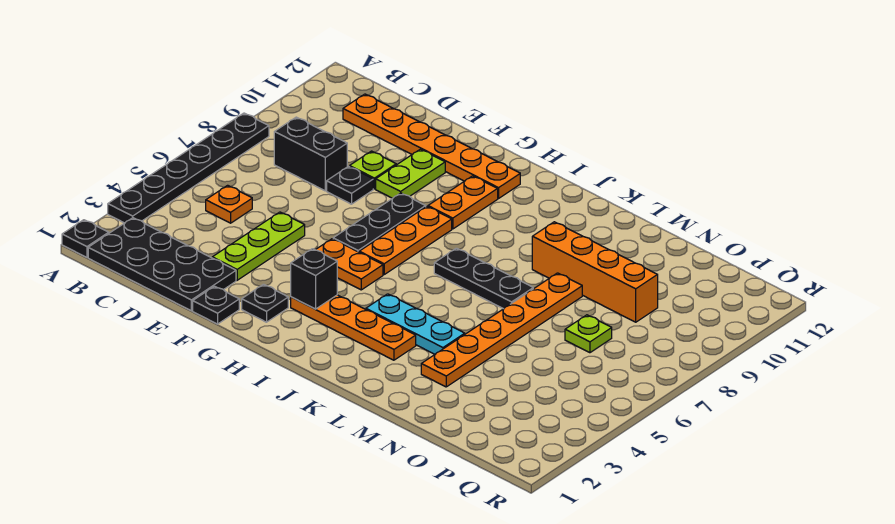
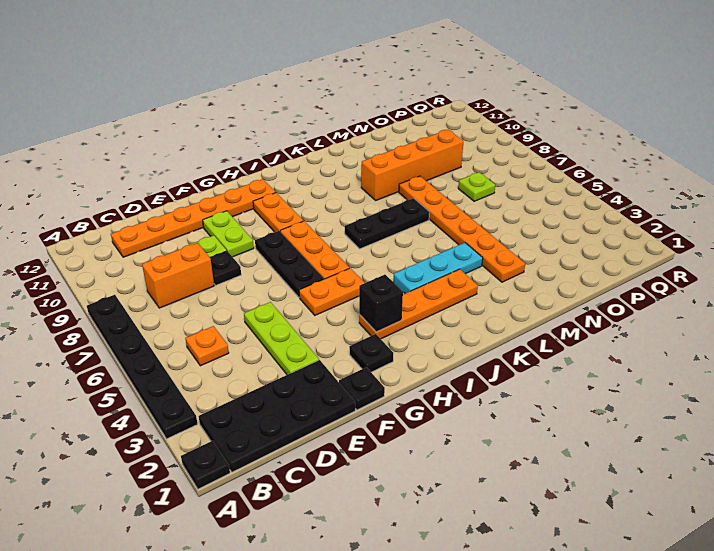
black 1x2 brick [274,117,347,191] -> orange 1x2 brick [142,243,214,308]

